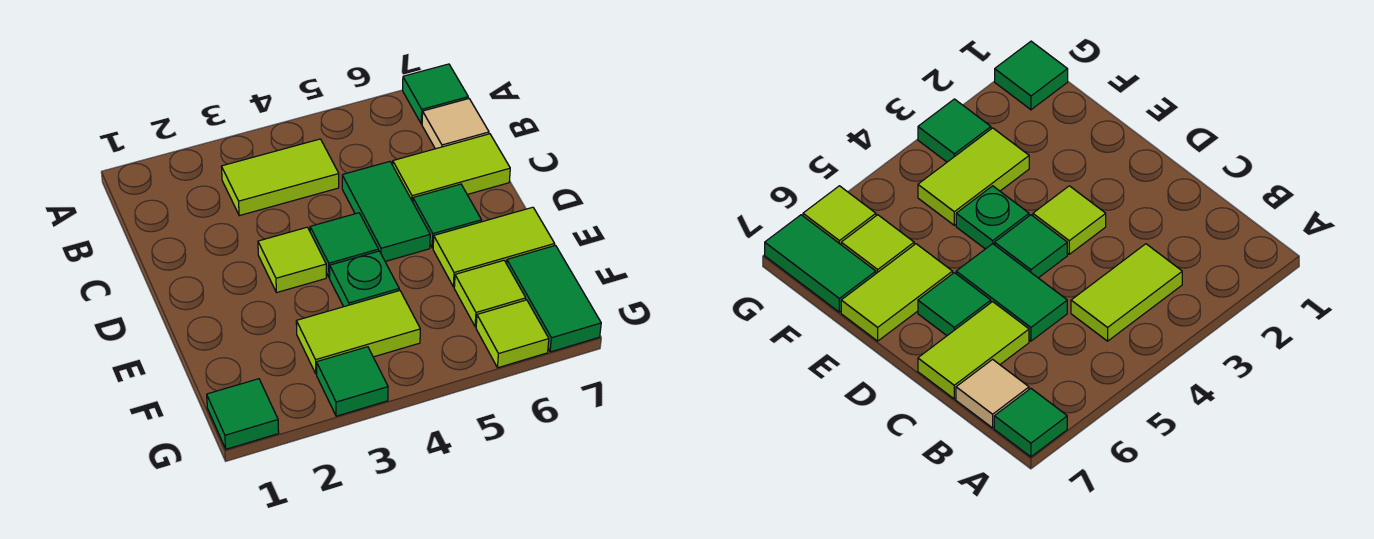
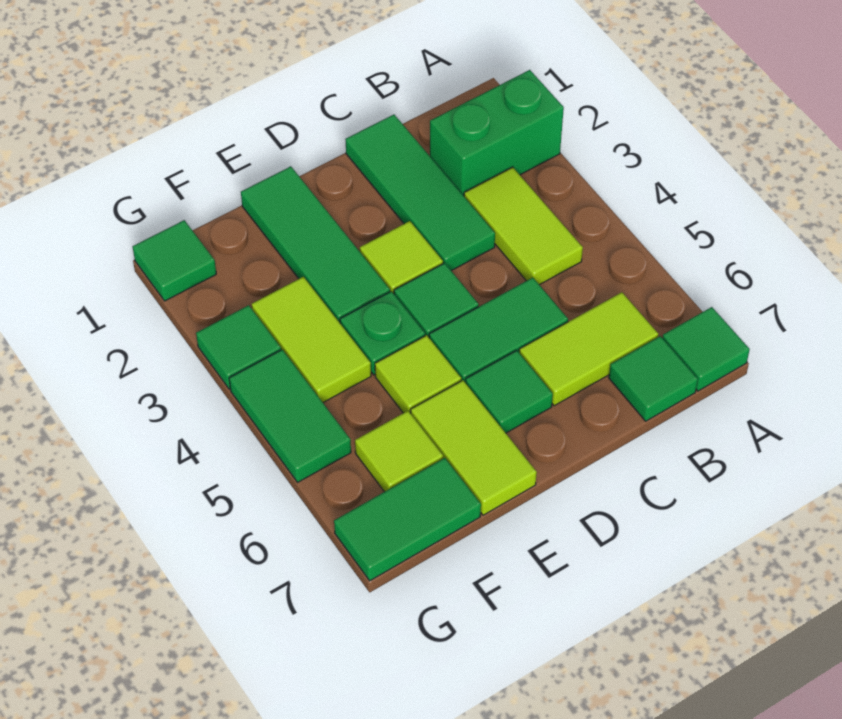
none -> green 1x2 brick [430,70,564,196]
tan 1x1 tile [422,99,489,149] -> green 1x1 tile [609,336,698,421]
none -> green 1x3 tile [345,115,495,271]
lime 1x2 tile [393,134,510,202] -> lime 1x2 tile turned to [519,292,658,406]
none -> green 1x3 tile [241,166,390,323]
none -> green 1x2 tile [229,350,351,482]
lime 1x1 tile [476,300,549,368] -> lime 1x1 tile moved to [375,335,461,413]

